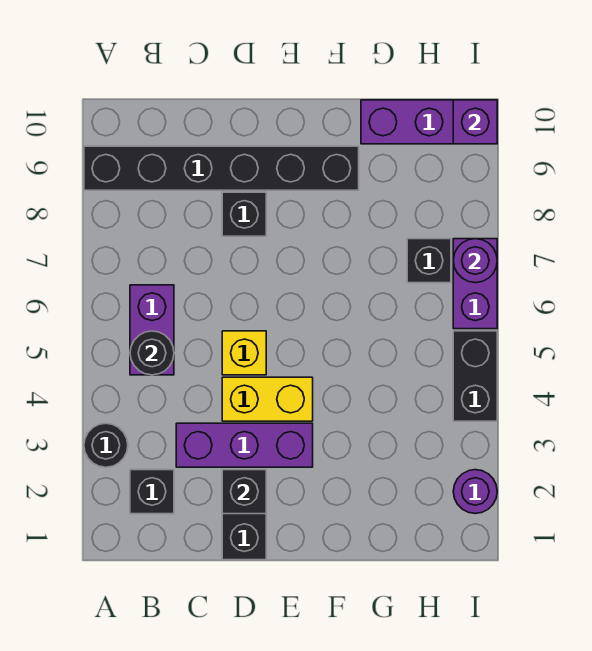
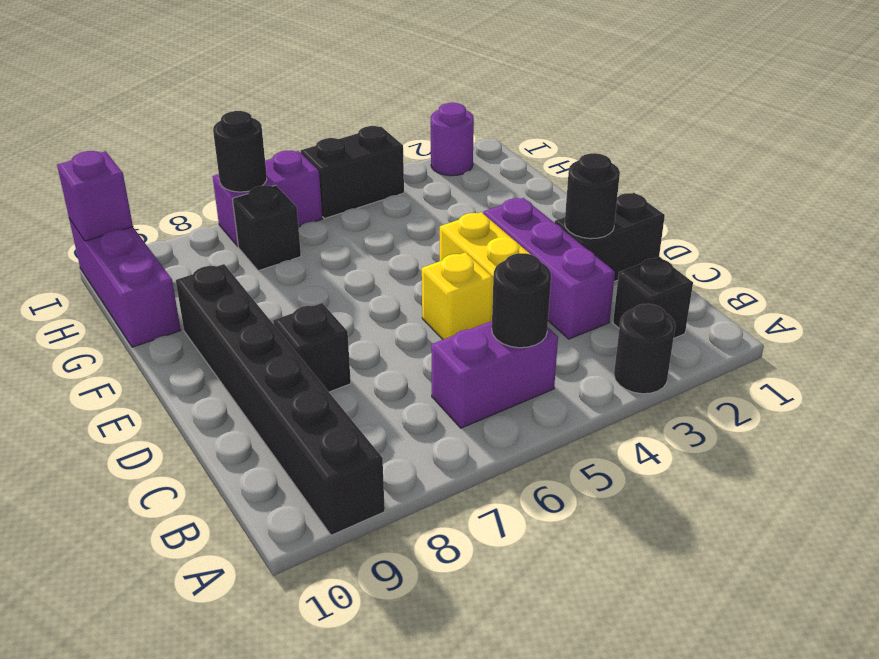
black 1x1 brick [222,470,266,514] -> black 1x1 round brick [565,153,620,239]
purple 1x1 round brick [453,239,497,283] -> black 1x1 round brick [213,111,267,192]

